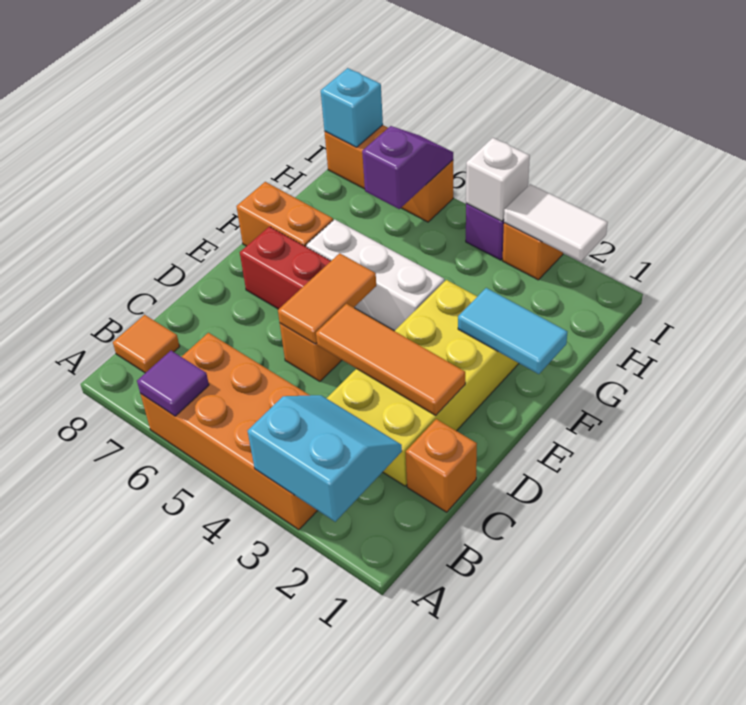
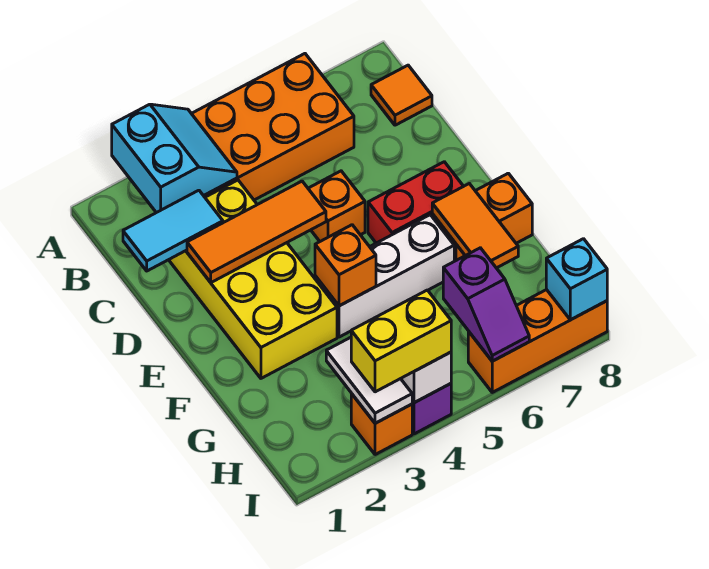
cyan 2x2 slope [248,395,402,522] -> cyan 2x2 slope turned to [112,104,237,213]
purple 1x1 tile [137,351,209,416] -> none
orange 1x1 brick [406,419,477,512] -> orange 1x1 brick moved to [315,225,376,306]
orange 1x2 tile [278,253,376,344] -> orange 1x2 tile moved to [432,184,518,268]
cyan 1x2 tile [458,288,567,374] -> cyan 1x2 tile moved to [123,190,223,271]
white 1x2 tile [504,184,608,261] -> white 1x2 tile turned to [326,337,412,423]
none -> yellow 1x2 brick [351,290,451,392]

